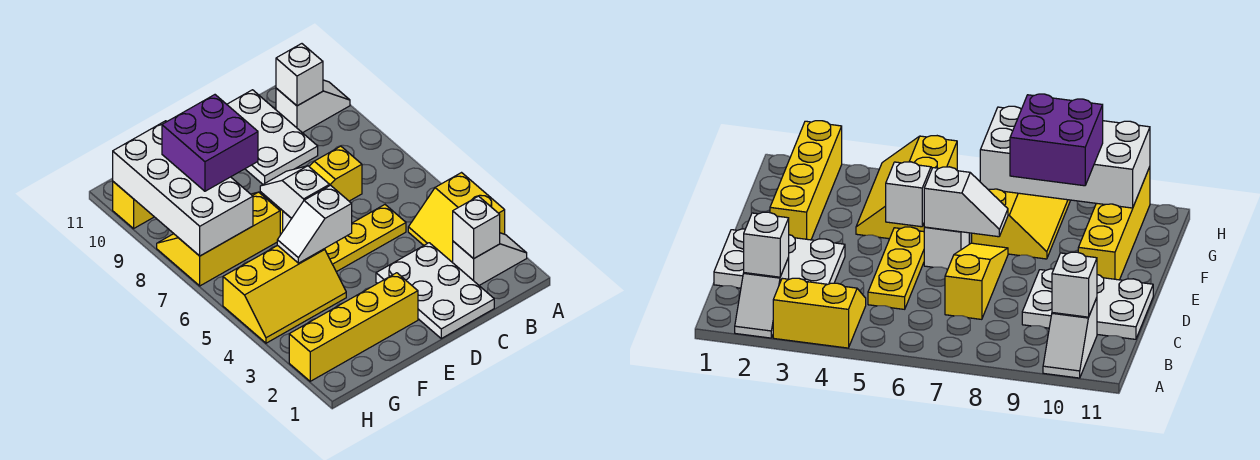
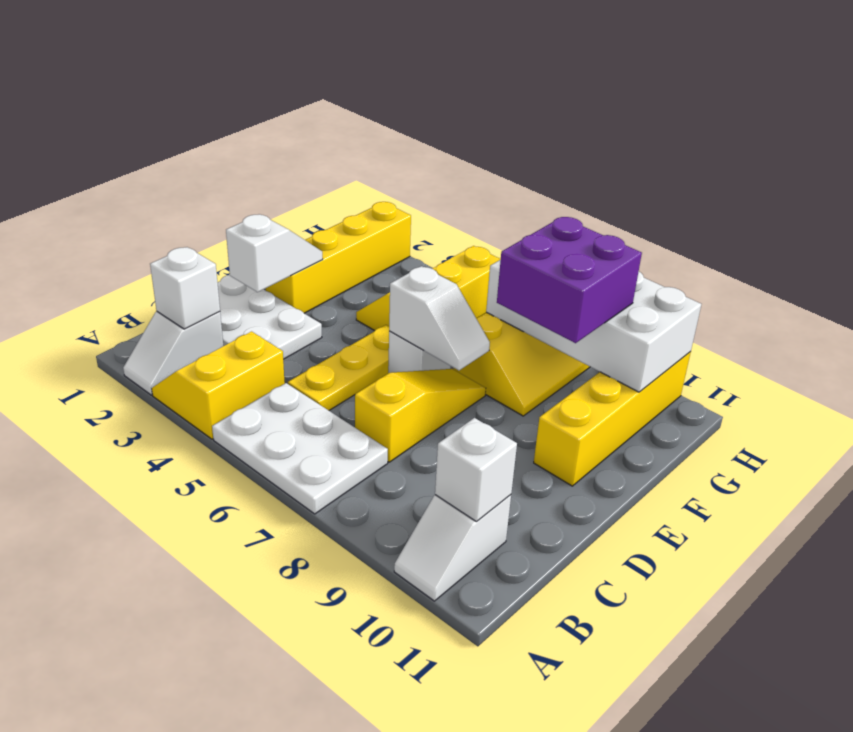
yellow 2x2 slope [408,173,505,263] -> yellow 2x2 slope turned to [152,332,285,439]
white 2x3 plate [227,90,318,184] -> white 2x3 plate moved to [212,383,388,514]
white 1x2 slope [277,185,352,263] -> white 1x2 slope moved to [226,215,323,292]

